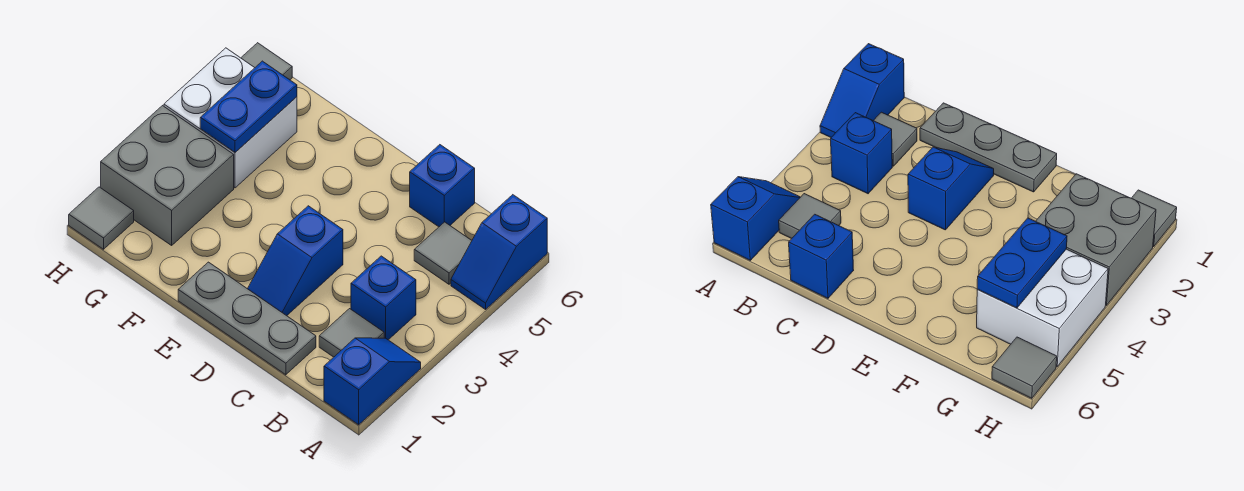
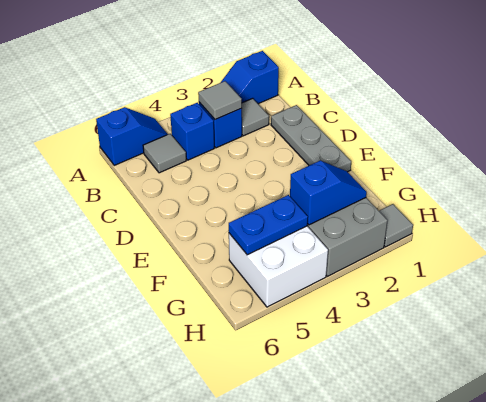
blue 1x1 brick [410,145,475,227] -> blue 1x1 brick moved to [170,103,214,160]
blue 1x2 slope [248,206,343,316] -> blue 1x2 slope moved to [290,161,367,225]
grey 1x1 tile [241,43,292,80] -> grey 1x1 tile moved to [198,81,242,120]

